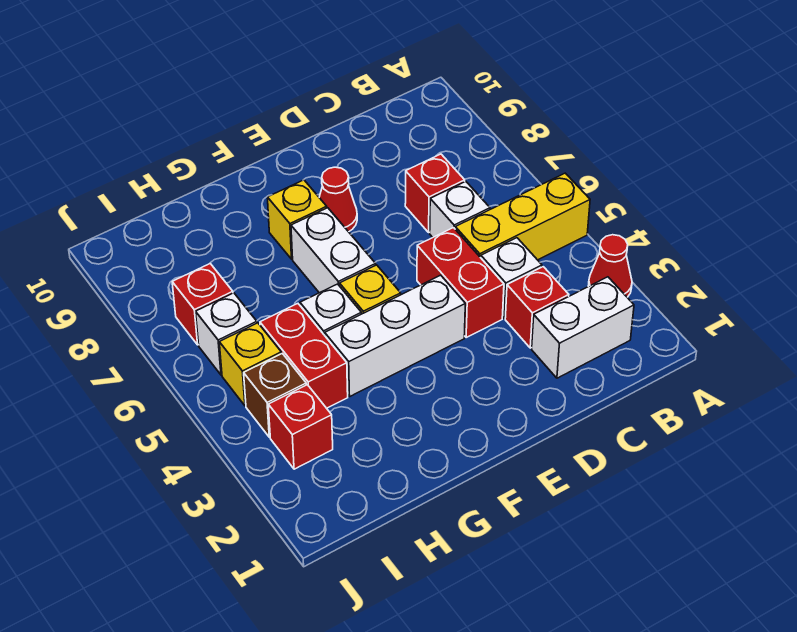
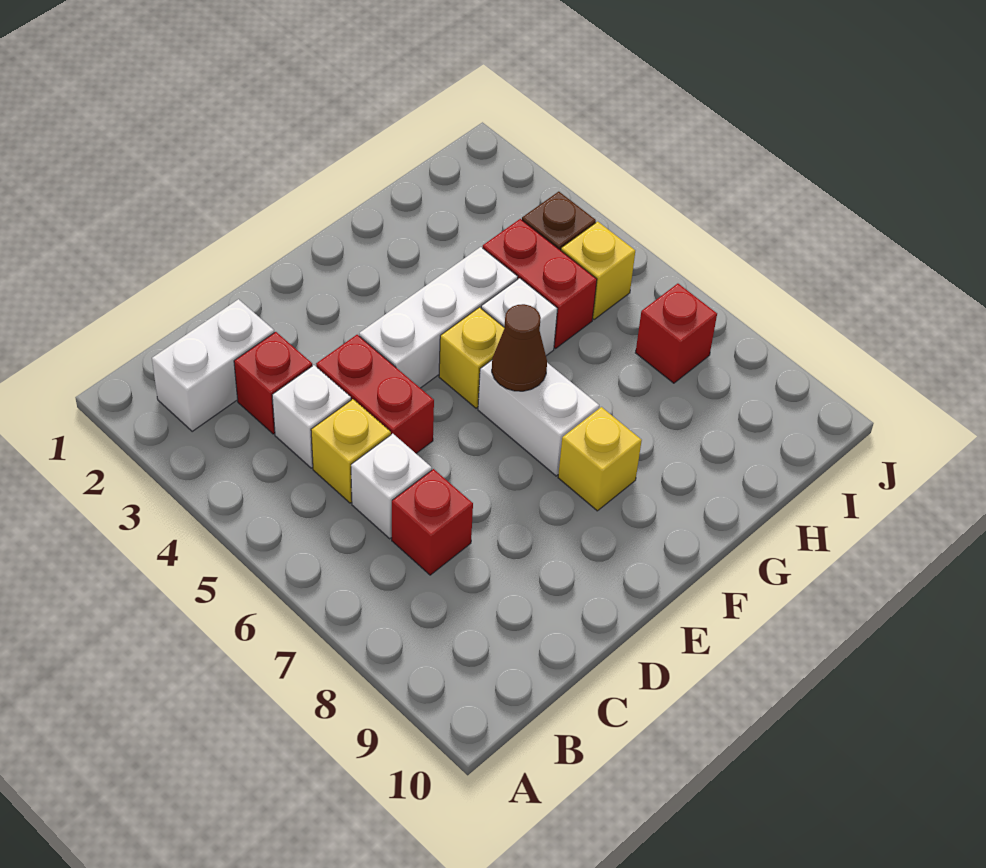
red 1x1 cone [588,235,632,297] -> none
yellow 1x3 brick [455,173,590,260] -> yellow 1x1 brick [311,399,391,503]
red 1x1 cone [319,167,357,232] -> none
none -> brown 1x1 cone [492,304,547,391]
red 1x1 brick [268,385,333,469] -> none
white 1x1 brick [196,293,257,375] -> none

